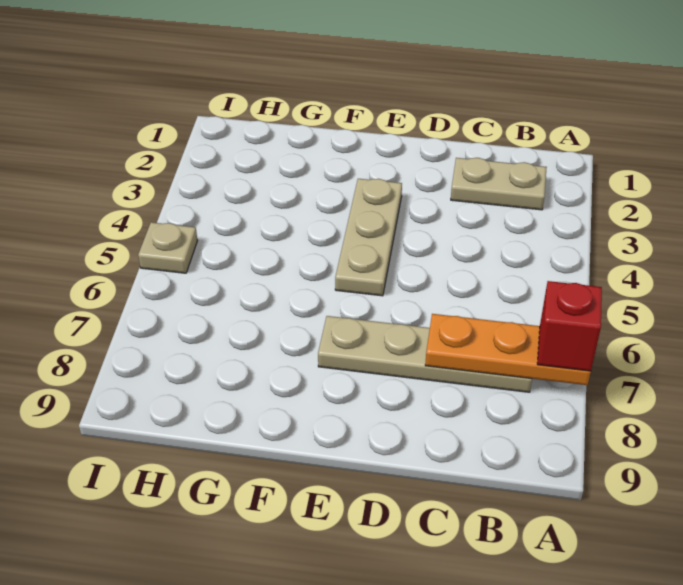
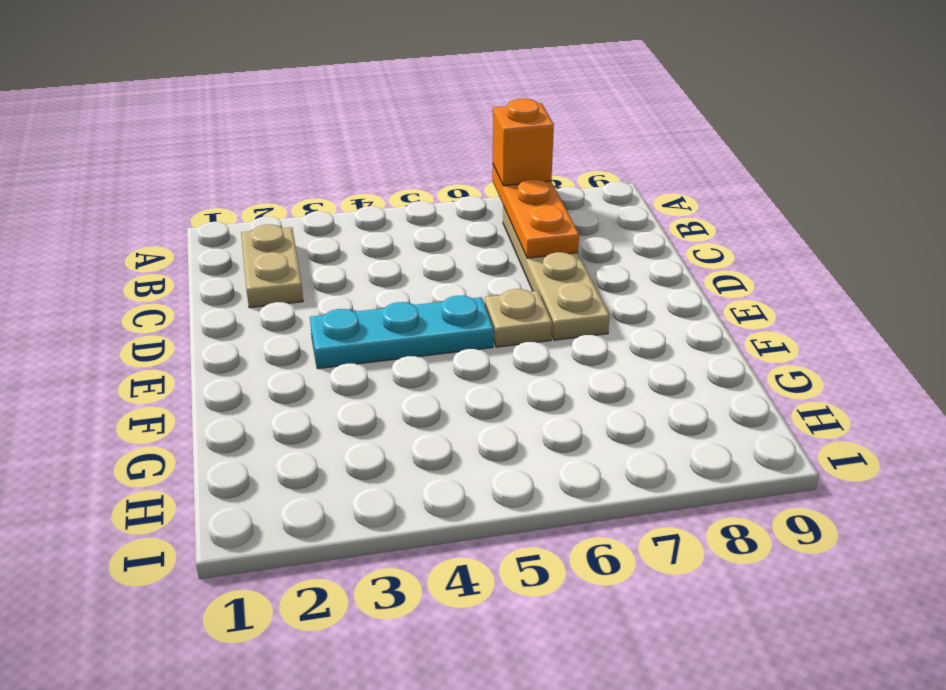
red 1x1 brick [537,281,602,371] -> orange 1x1 brick [493,99,554,186]
tan 1x3 plate [335,179,402,296] -> cyan 1x3 plate [310,296,494,369]
tan 1x1 plate [138,222,197,273] -> tan 1x1 plate moved to [485,289,552,347]

